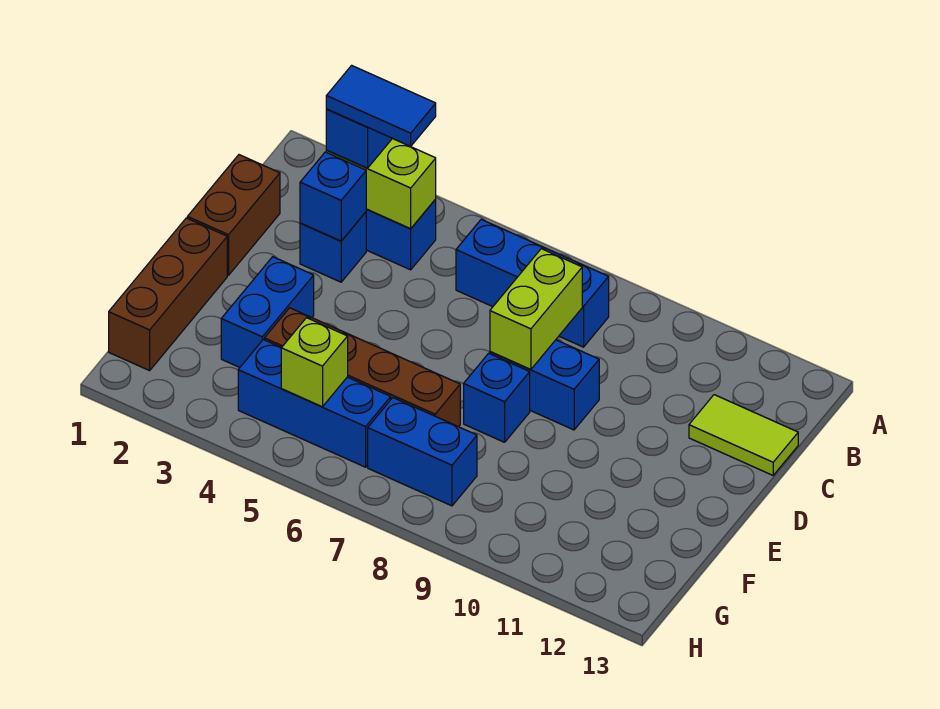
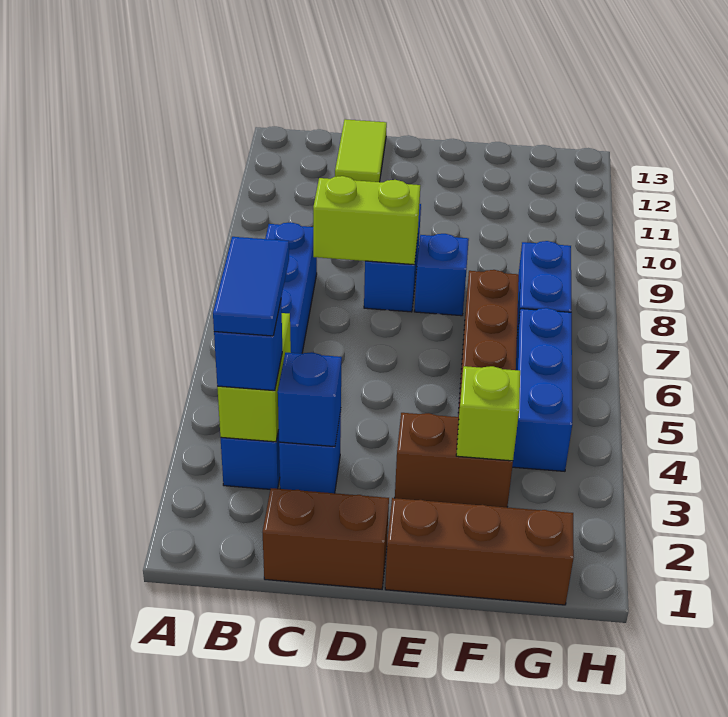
blue 1x2 brick [221,257,314,367] -> brown 1x2 brick [395,413,513,507]
lime 1x1 brick [281,318,348,407] -> lime 1x1 brick moved to [456,366,520,461]

